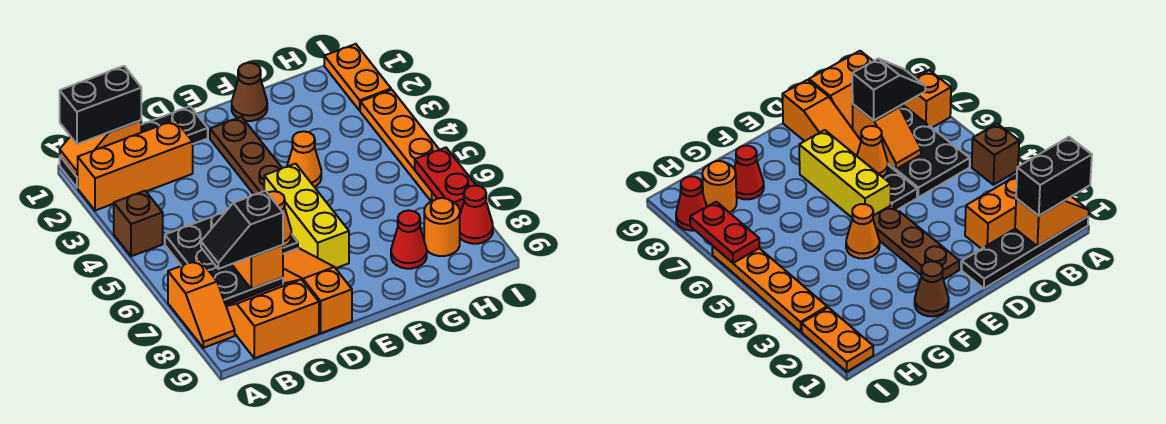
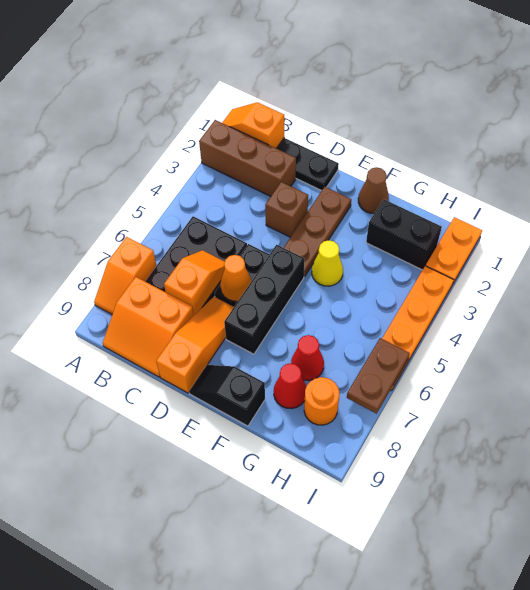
black 1x2 brick [60,66,141,144] -> black 1x2 brick moved to [366,199,442,270]
orange 1x3 brick [78,120,193,211] -> brown 1x3 brick [199,120,296,196]
brown 1x1 brick [114,191,163,256] -> brown 1x1 brick moved to [265,182,308,237]
black 1x2 slope [201,191,283,269] -> black 1x2 slope moved to [189,365,265,426]
orange 2x2 slope [226,280,319,358] -> orange 2x2 slope turned to [103,277,194,377]
yellow 1x3 brick [264,164,349,268] -> black 1x3 brick [224,245,305,354]
orange 1x1 cone [287,131,321,187] -> yellow 1x1 cone [312,240,343,286]
red 1x2 plate [415,148,475,210] -> brown 1x2 plate [347,338,410,414]
red 1x1 cone [460,185,493,244] -> red 1x1 cone moved to [291,335,324,381]

